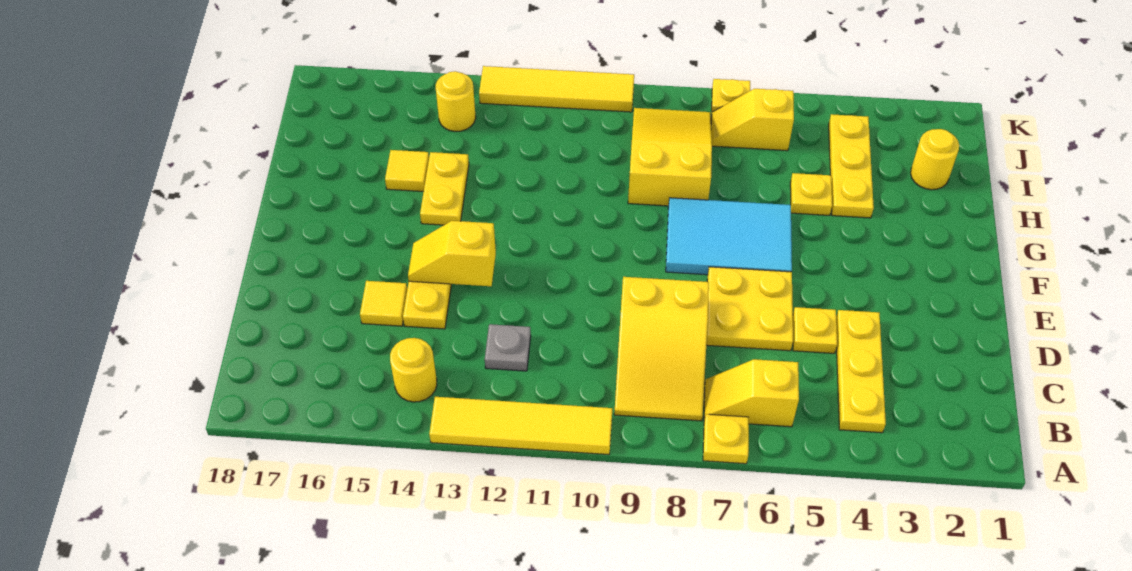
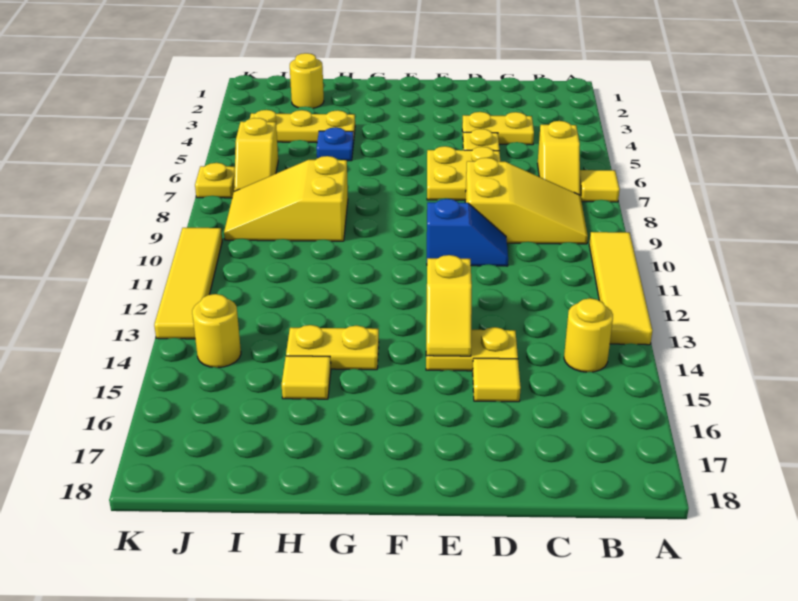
yellow 1x1 plate [703,414,749,464] -> yellow 1x1 tile [580,170,620,202]
yellow 1x3 plate [836,310,886,433] -> yellow 1x2 plate [462,112,534,145]
grey 1x1 plate [485,324,531,371] -> none
none -> blue 1x2 slope [427,199,508,266]
cyan 2x3 tile [666,198,792,275] -> none
yellow 1x1 plate [790,173,832,215] -> blue 1x1 plate [316,127,354,161]

